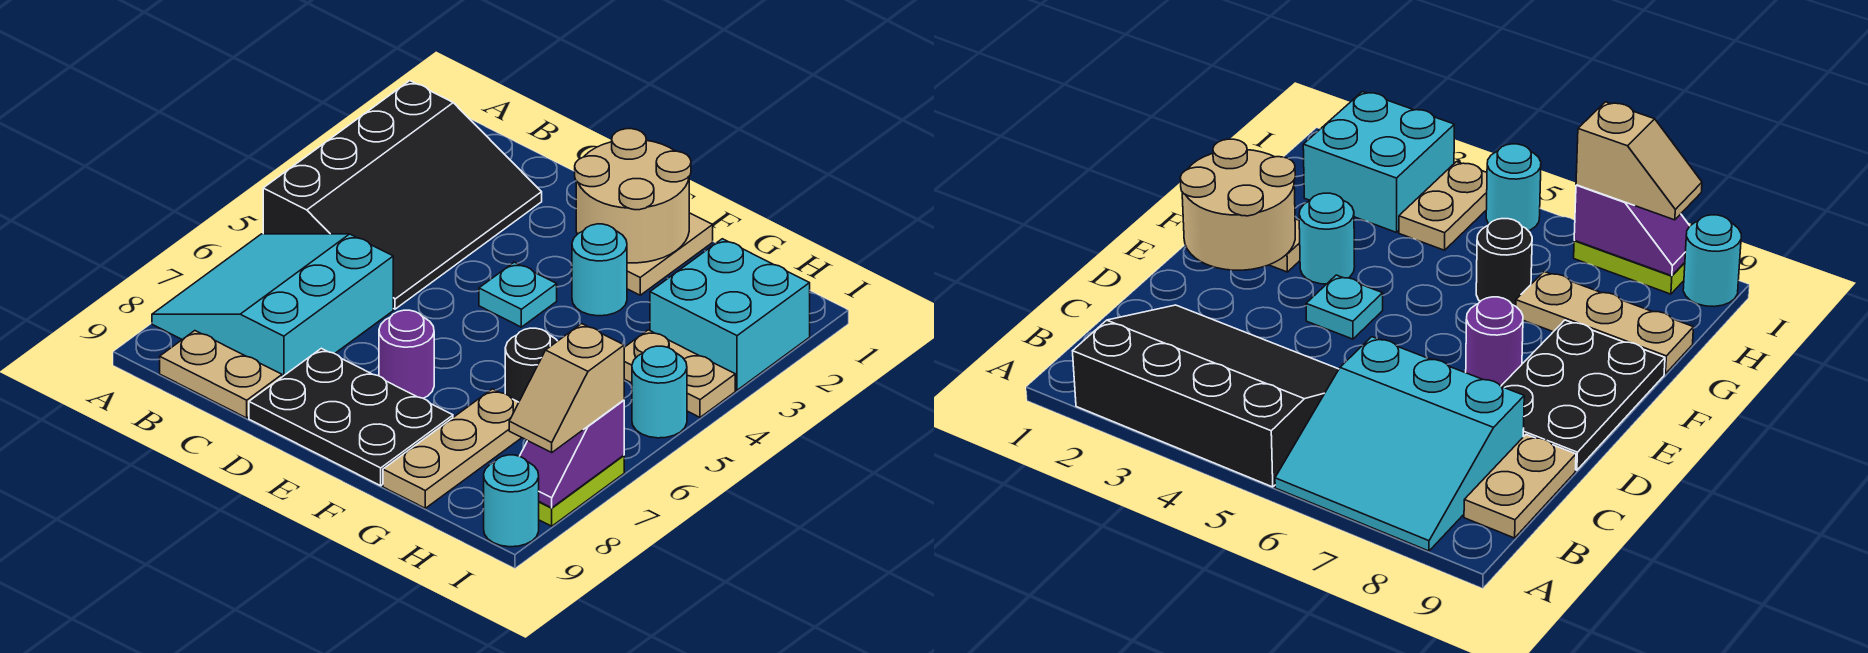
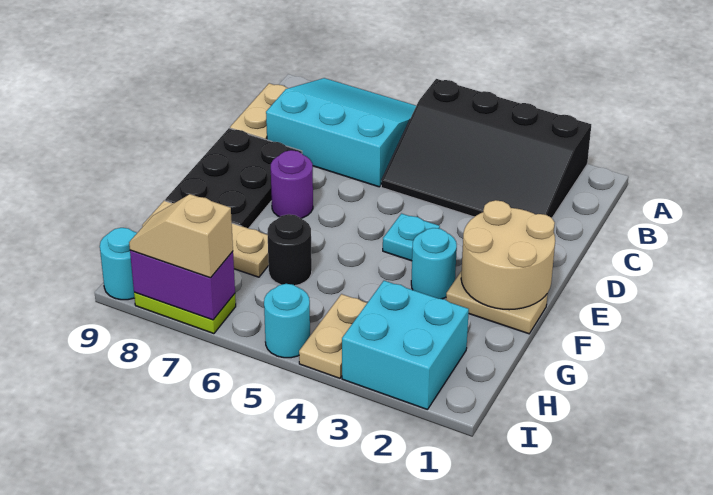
purple 1x2 slope [520,400,624,508] -> purple 1x2 brick [130,250,235,320]

